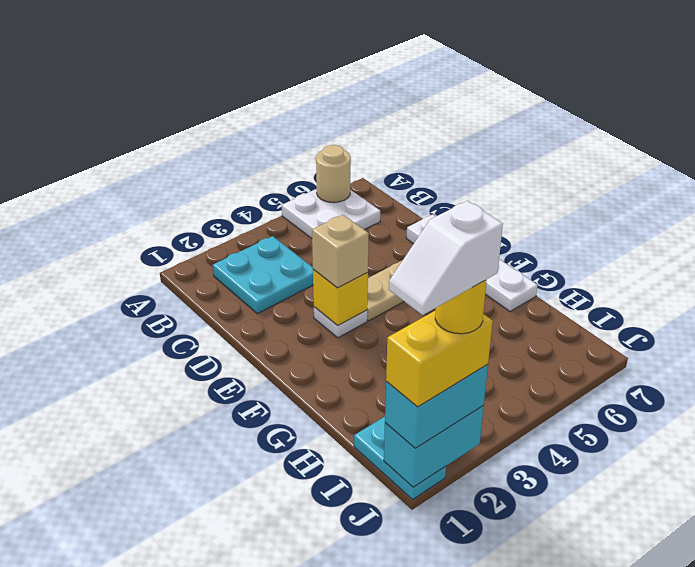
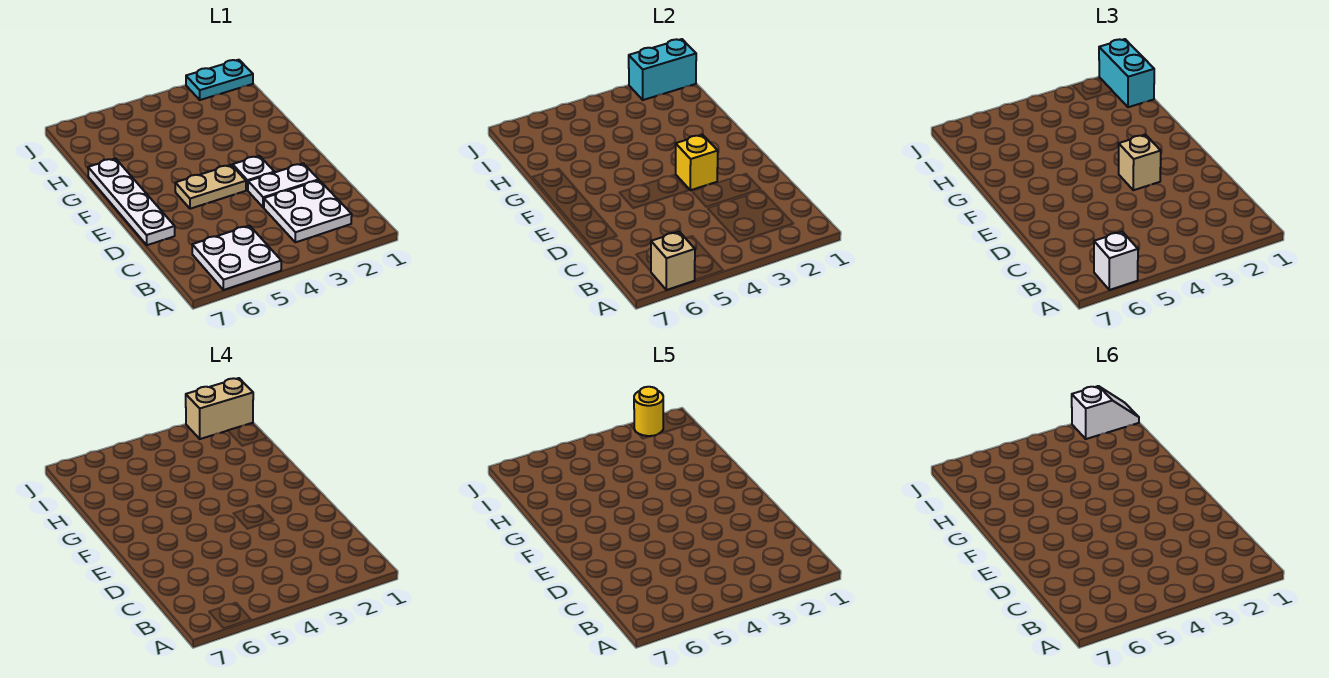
tan 1x1 round brick [316,145,351,203] -> tan 1x1 brick [651,232,695,290]
none -> white 1x1 brick [1094,232,1138,290]
cyan 2x2 plate [213,236,313,313] -> white 2x2 plate [264,180,352,242]
none -> white 1x2 plate [248,163,319,207]
cyan 1x2 plate [354,417,446,499] -> cyan 1x2 plate turned to [186,60,253,100]
cyan 1x2 brick [385,364,488,448] -> cyan 1x2 brick turned to [1099,39,1154,107]
yellow 1x2 brick [386,310,493,407] -> tan 1x2 brick [186,378,253,439]

